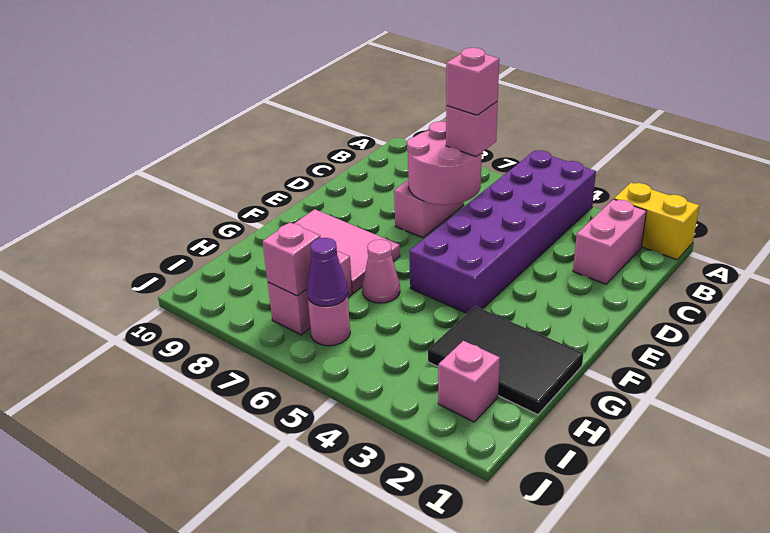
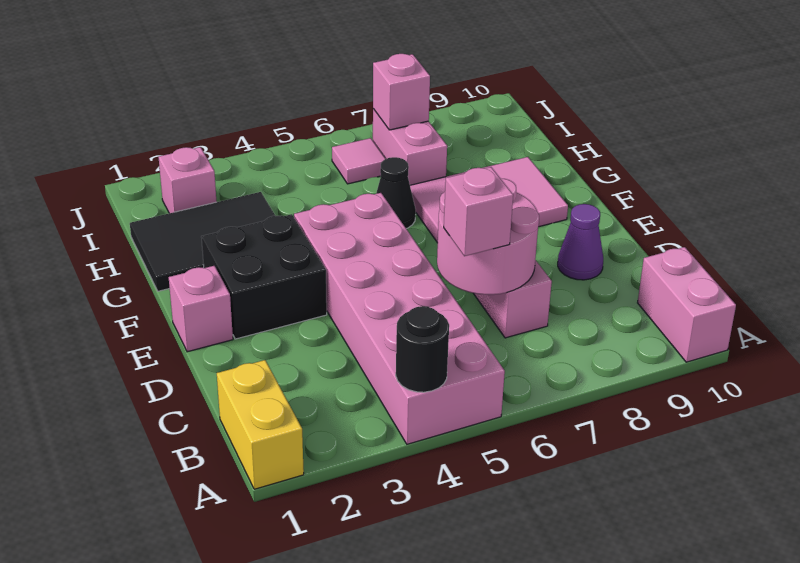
yellow 1x2 brick [614,183,699,260] -> yellow 1x2 brick turned to [217,360,304,489]
purple 2x6 brick [409,151,596,313] -> pink 2x6 brick [294,193,505,444]
none -> black 1x1 round brick [396,306,449,392]
pink 1x2 brick [573,199,647,284] -> pink 1x2 brick moved to [638,247,736,362]
pink 1x1 brick [446,48,499,115] -> pink 1x1 brick moved to [169,266,233,352]
none -> black 2x2 brick [201,214,327,339]
pink 1x1 cone [362,240,400,303] -> black 1x1 cone [376,157,416,229]
pink 1x1 round brick [308,295,350,346] -> pink 1x1 tile [332,138,385,184]
purple 1x1 cone [307,238,348,306] -> purple 1x1 cone moved to [558,204,603,280]

